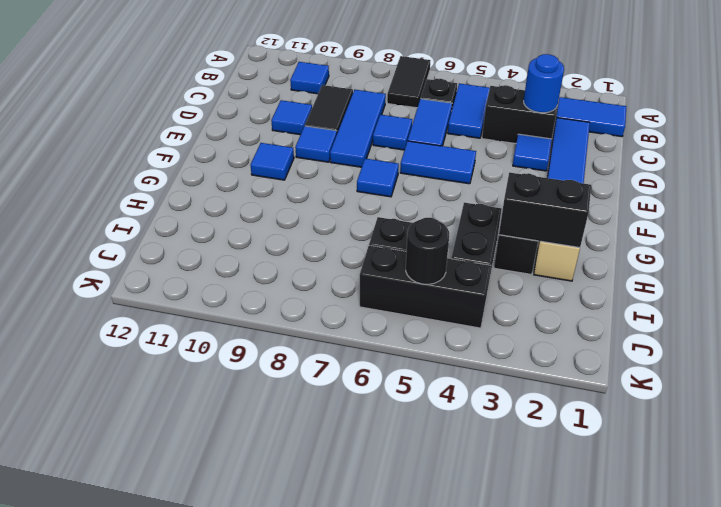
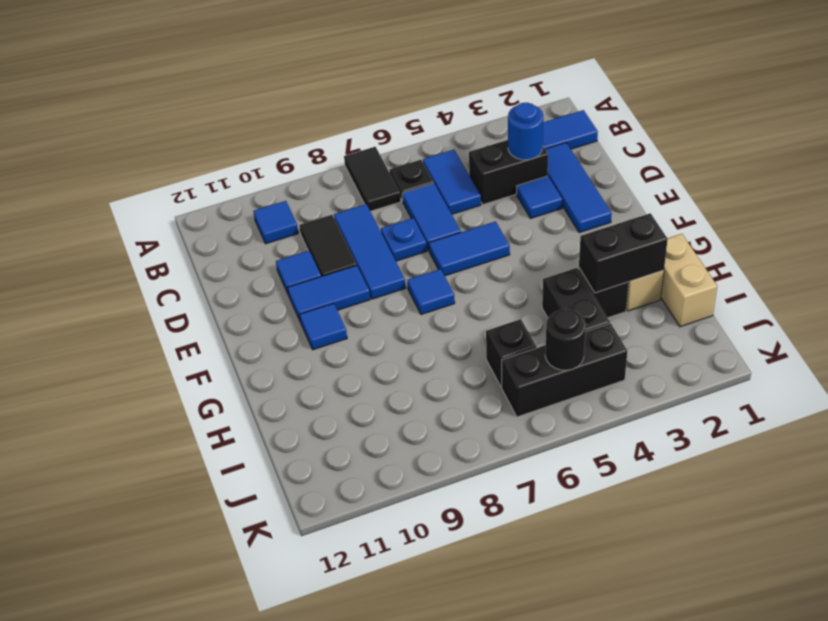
blue 1x1 tile [373,115,412,150] -> blue 1x1 plate [381,218,427,261]
blue 1x1 tile [295,126,337,162] -> blue 1x2 tile [288,265,370,322]
none -> tan 1x2 brick [661,234,717,327]

